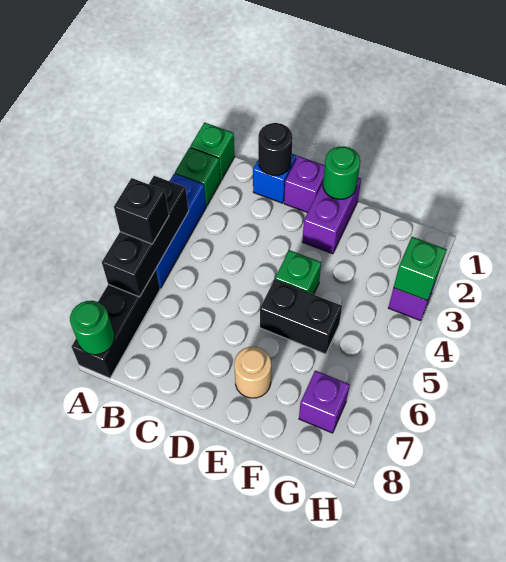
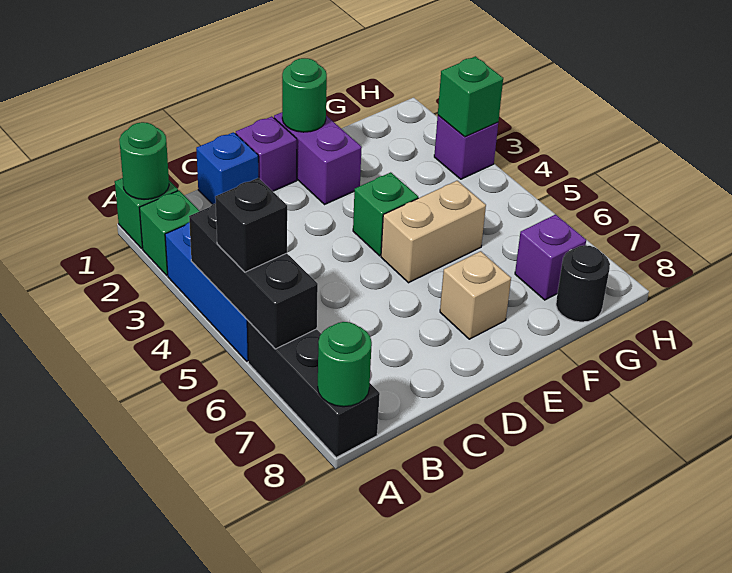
none -> green 1x1 round brick [119,122,169,200]
black 1x1 round brick [258,123,293,176] -> black 1x1 round brick moved to [556,245,610,322]
black 1x2 brick [260,279,342,354] -> tan 1x2 brick [381,181,486,283]
tan 1x1 round brick [234,347,271,398] -> tan 1x1 brick [440,251,511,339]

